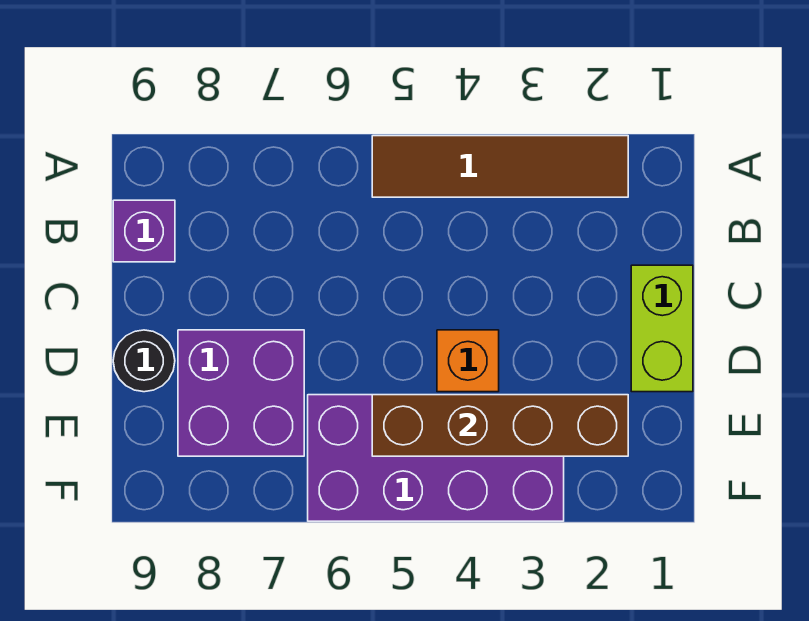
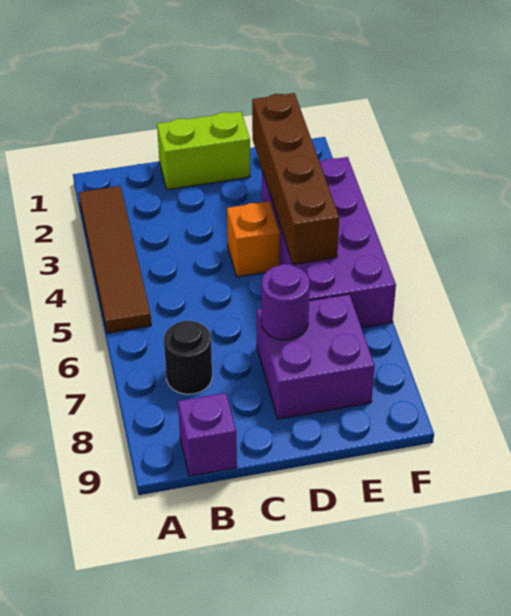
none -> purple 1x1 round brick [261,264,310,340]
black 1x1 round brick [113,330,175,392] -> black 1x1 round brick moved to [164,321,212,394]

